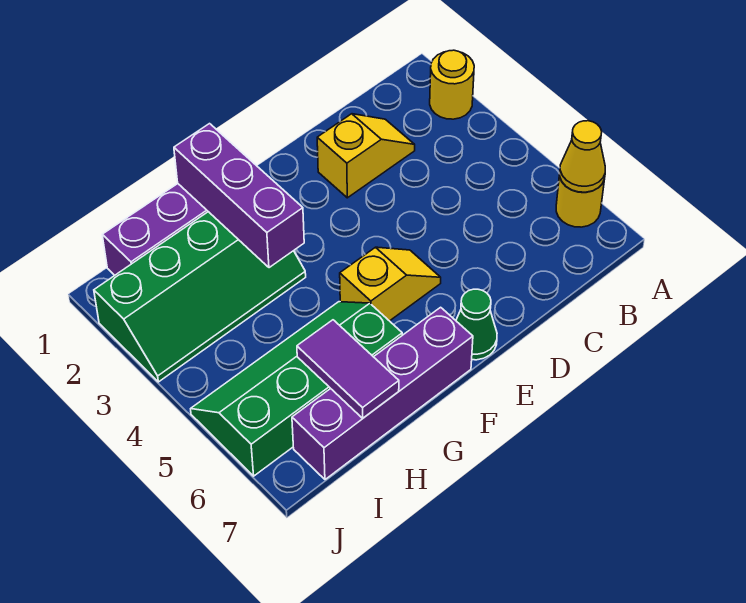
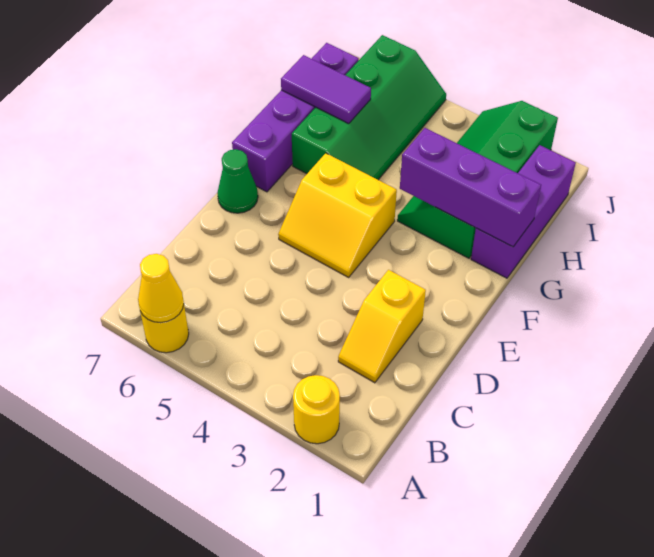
yellow 1x2 slope [340,247,441,321] -> yellow 2x2 slope [278,153,397,277]

